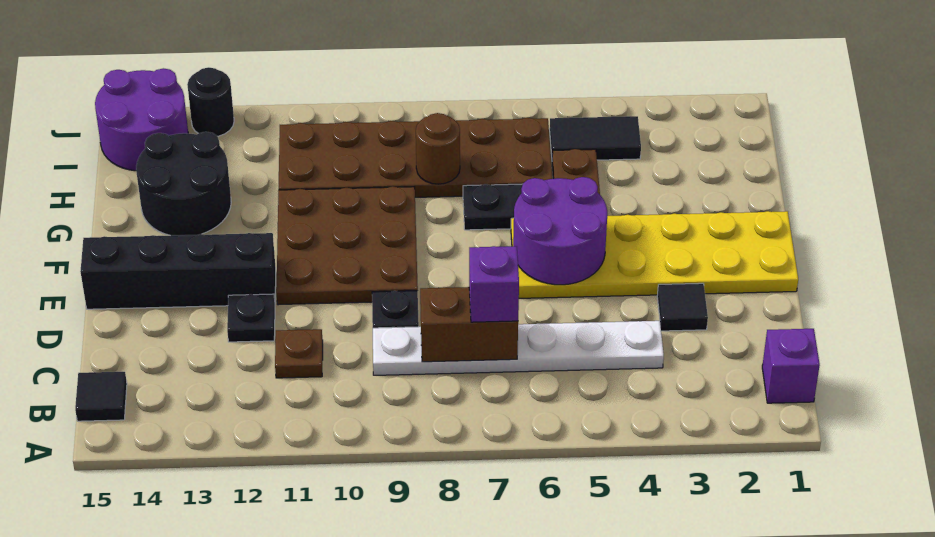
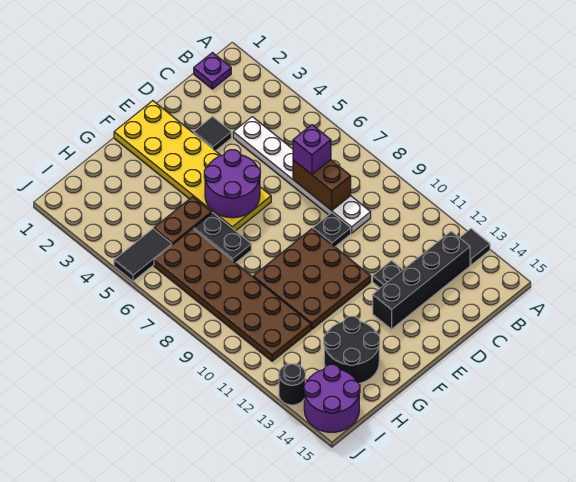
purple 1x1 brick [762,329,820,403] -> purple 1x1 plate [194,53,231,89]
black 1x1 tile [75,372,127,421] -> black 1x1 tile moved to [460,229,490,265]
brown 1x1 plate [275,329,323,378] -> none
black 1x4 brick [80,233,276,309] -> black 1x4 brick turned to [373,231,470,329]
brown 1x1 round brick [416,113,460,184] -> none
black 1x2 tile [550,116,641,160] -> black 1x2 tile turned to [114,229,172,281]

